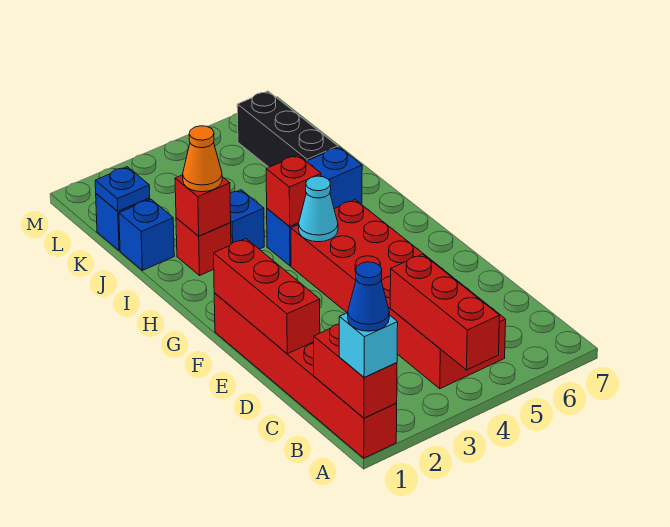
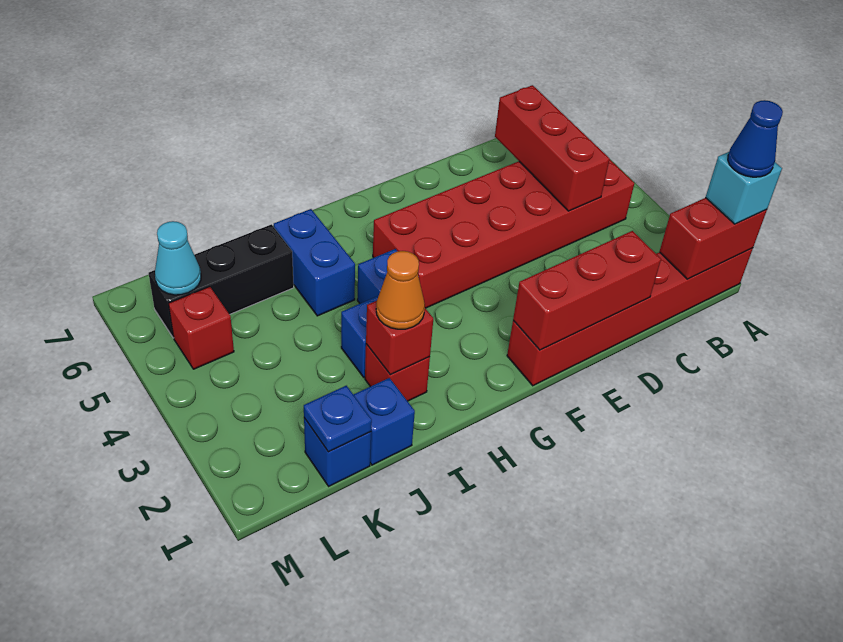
red 1x3 brick [390,254,500,370] -> red 1x3 brick turned to [495,85,610,211]
cyan 1x1 cone [299,176,338,242] -> cyan 1x1 cone moved to [155,221,201,295]
red 1x1 brick [266,155,321,226] -> red 1x1 brick moved to [169,287,234,369]

